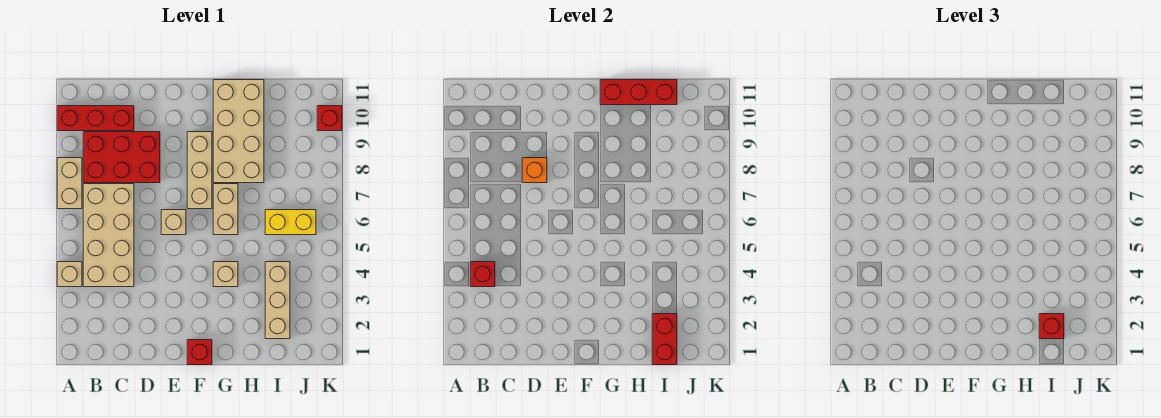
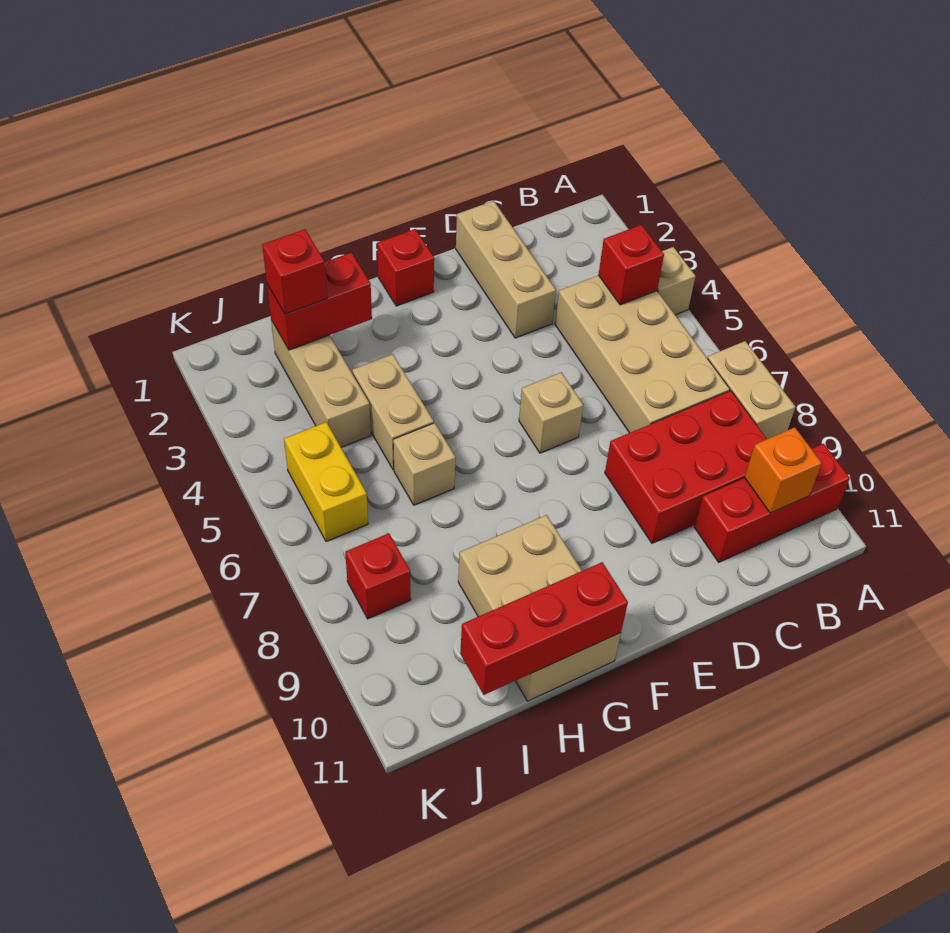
orange 1x1 brick [522,158,547,183] -> orange 1x1 brick moved to [745,427,822,513]
tan 1x3 brick [187,132,212,209] -> tan 1x3 brick moved to [456,201,556,338]
tan 1x1 brick [213,262,238,287] -> tan 1x1 brick moved to [393,423,456,505]
tan 1x2 brick [213,184,238,235] -> tan 1x2 brick moved to [352,354,434,470]
tan 2x4 brick [213,80,264,183] -> tan 2x3 brick [458,515,621,701]
red 1x2 brick [652,314,677,365] -> red 1x2 brick turned to [267,253,372,350]
yellow 1x2 brick [265,210,316,235] -> yellow 1x2 brick turned to [284,422,368,542]
red 1x1 brick [317,106,342,131] -> red 1x1 brick moved to [345,533,411,619]

